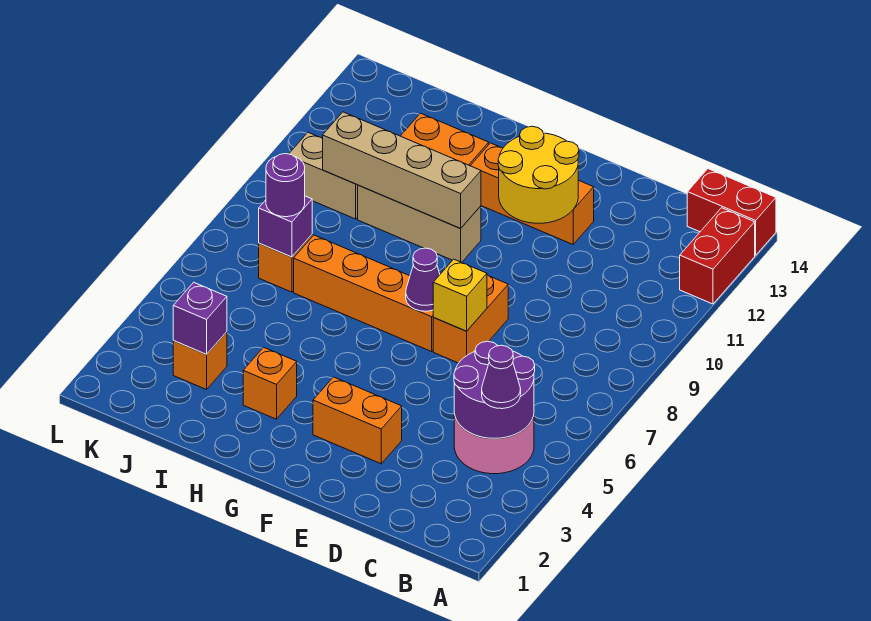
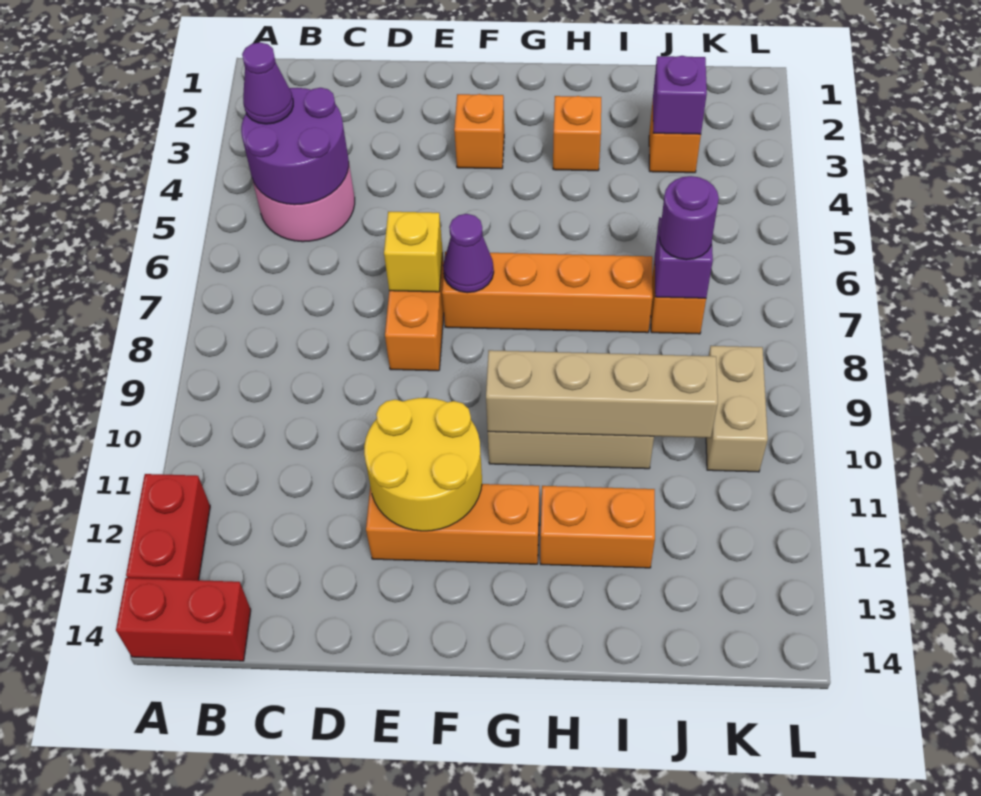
orange 1x2 brick [313,377,402,464] -> orange 1x1 brick [454,94,504,169]
tan 1x2 brick [289,132,358,219] -> tan 1x2 brick turned to [706,346,768,472]

